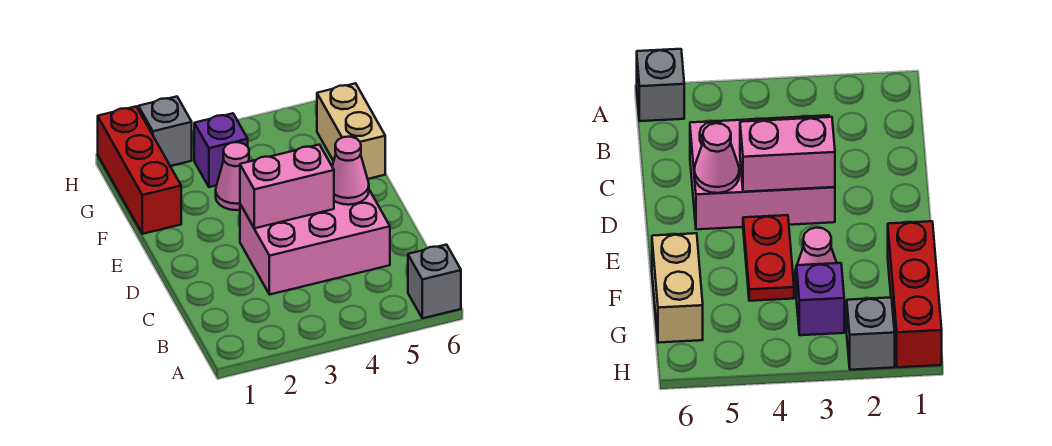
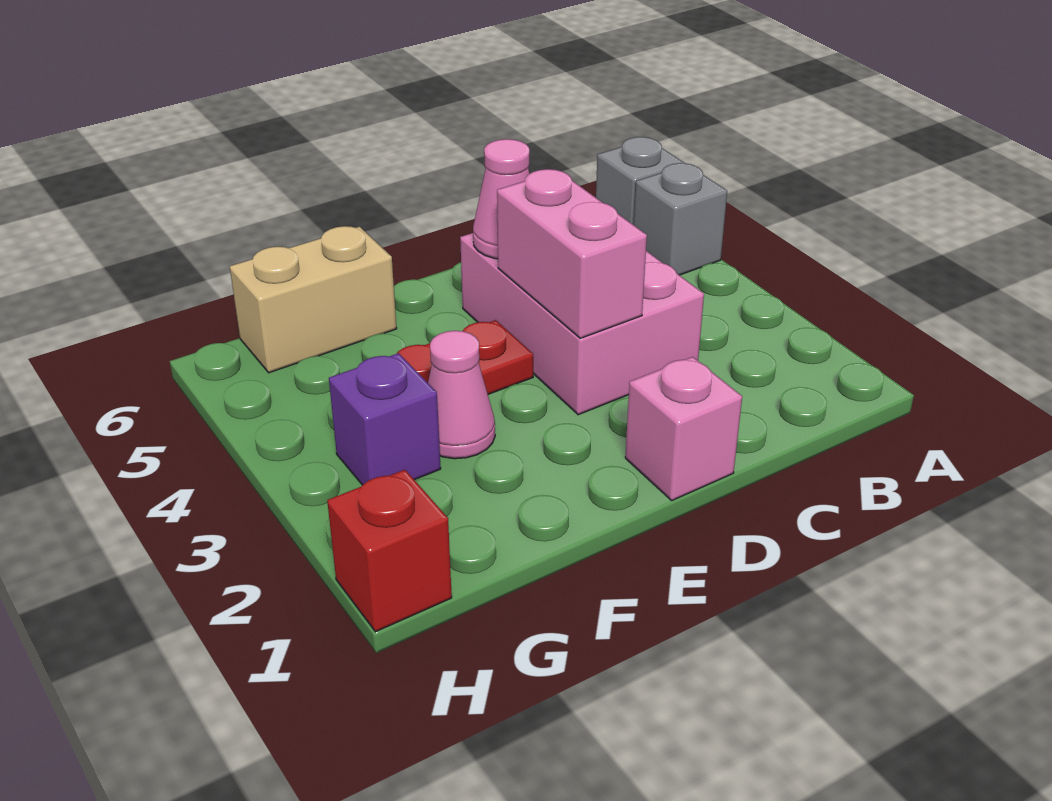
none -> pink 1x1 brick [625,357,742,500]
red 1x3 brick [98,107,181,234] -> red 1x1 brick [327,470,452,632]
grey 1x1 brick [138,97,192,166] -> grey 1x1 brick moved to [634,163,727,275]

